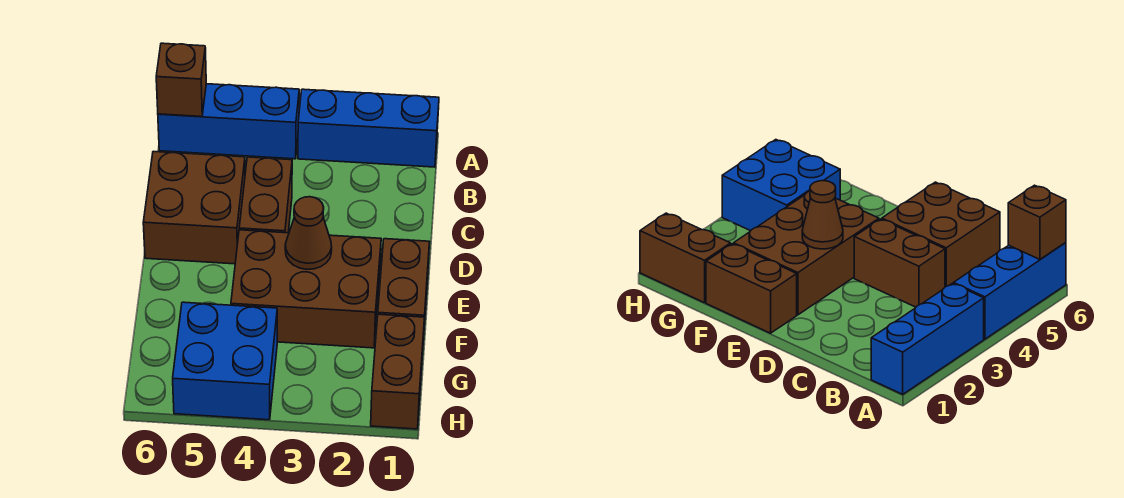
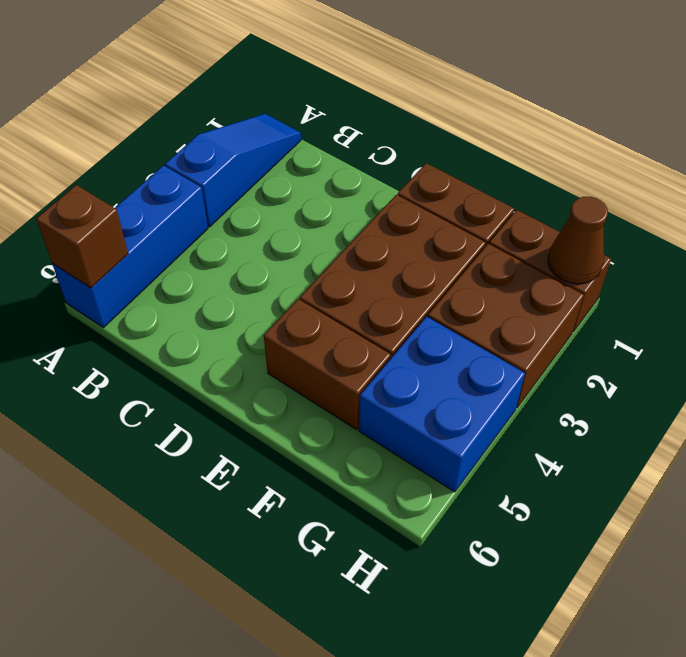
blue 1x3 brick [298,89,439,167] -> blue 1x3 slope [165,114,301,227]
brown 1x2 brick [239,157,292,233] -> brown 1x2 brick moved to [264,299,391,429]
brown 2x2 brick [143,151,245,264] -> brown 2x2 brick moved to [428,244,584,408]
brown 1x1 cone [285,197,332,269] -> brown 1x1 cone moved to [548,197,608,284]

